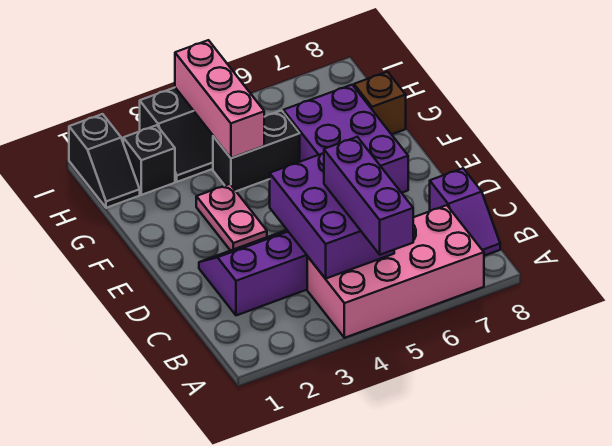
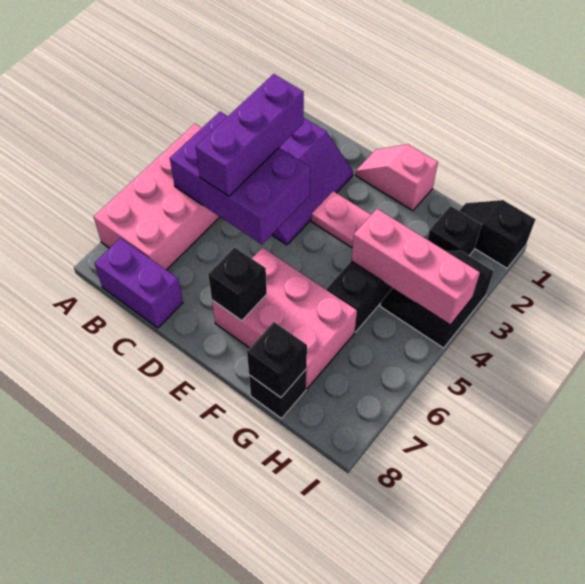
purple 1x3 brick [324,137,413,255] -> purple 1x3 brick turned to [196,74,304,196]
purple 1x2 slope [430,168,500,256] -> purple 1x2 brick [94,238,183,328]
none -> pink 1x2 slope [355,144,438,211]
purple 2x3 brick [283,85,408,193] -> pink 2x3 brick [212,248,357,389]
none -> black 1x1 brick [208,247,267,321]
brown 1x1 brick [354,72,406,134] -> black 1x1 brick [249,370,306,419]
none -> black 1x1 brick [247,322,307,398]

